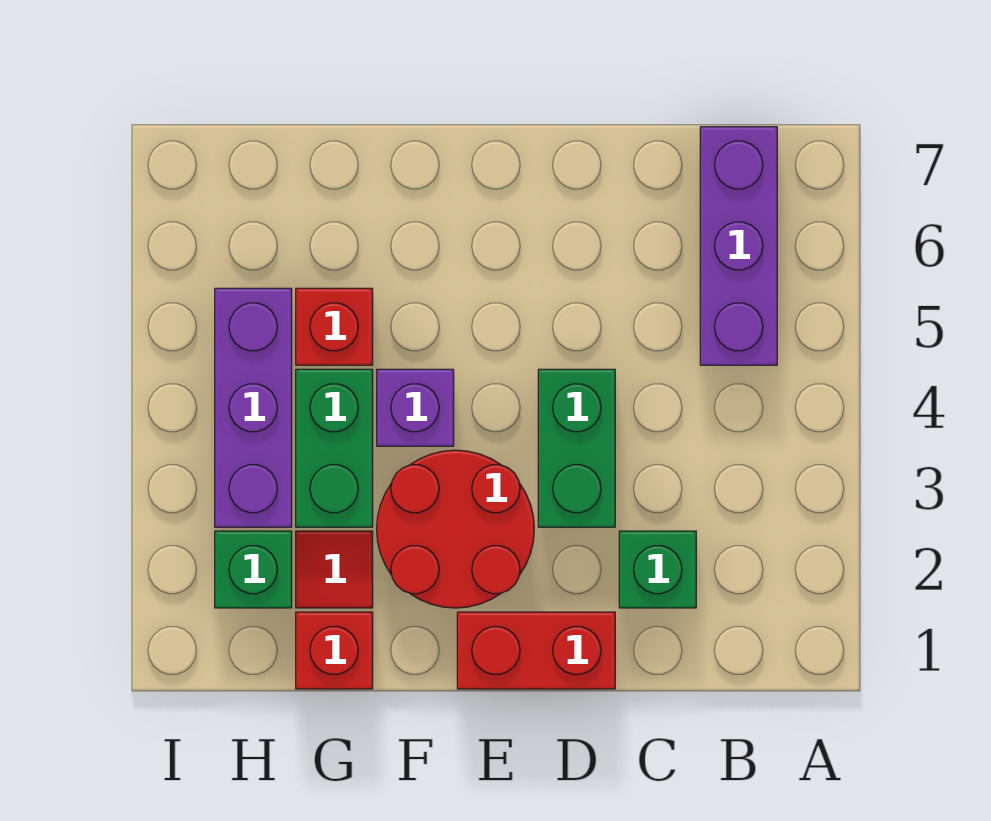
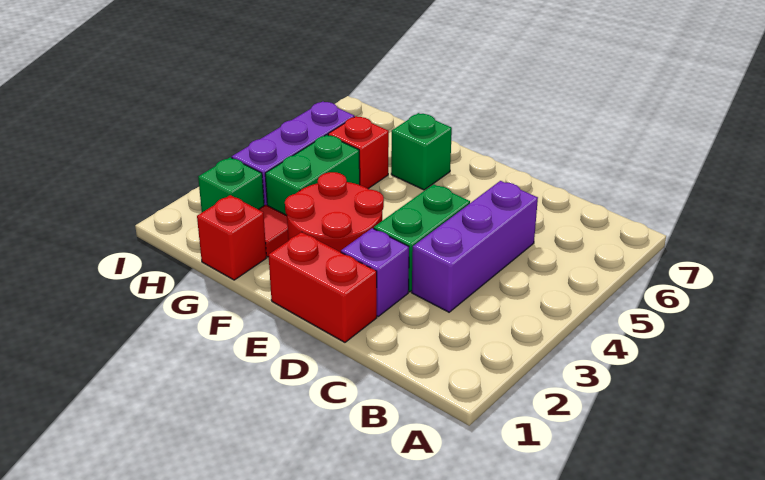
purple 1x3 brick [700,127,777,365] -> purple 1x3 brick moved to [412,181,538,312]
green 1x1 brick [619,531,696,608] -> green 1x1 brick moved to [391,113,452,190]
purple 1x1 brick [377,369,454,446] -> purple 1x1 brick moved to [341,228,409,316]

